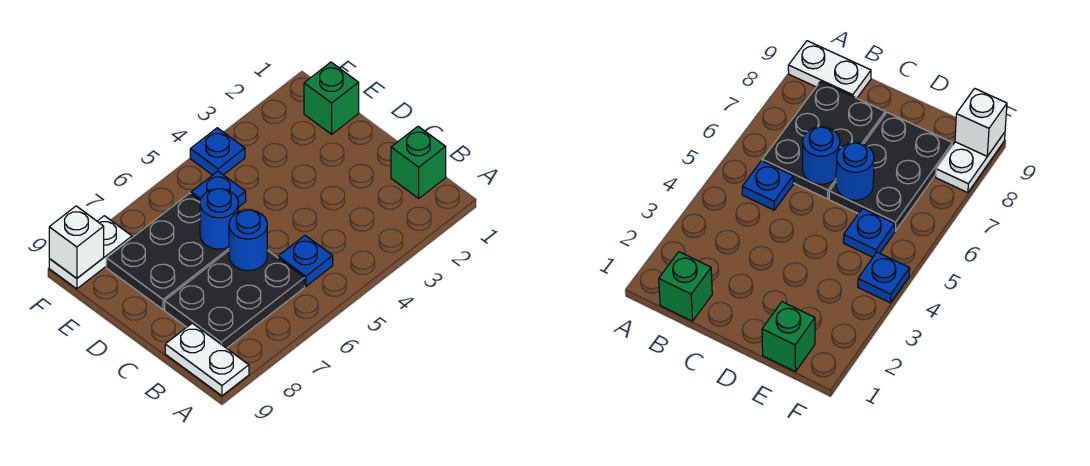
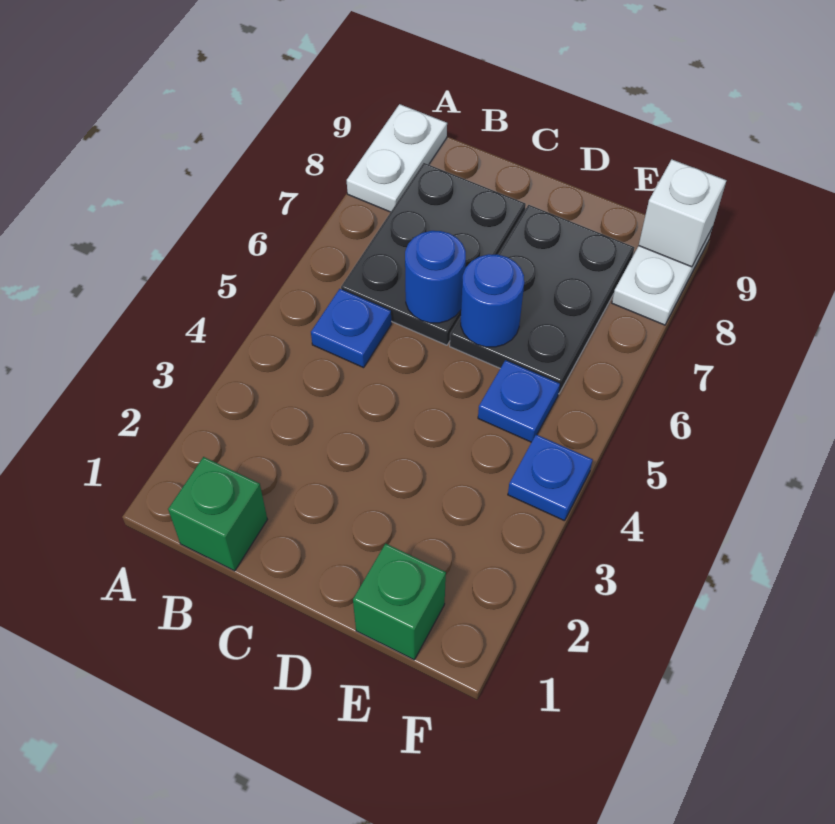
white 1x2 plate [165,323,249,396] -> white 1x2 plate turned to [347,104,447,212]

